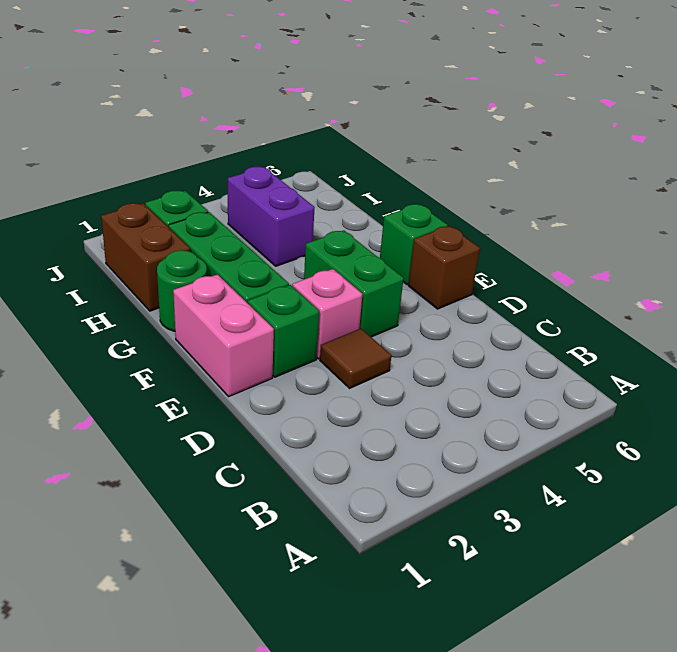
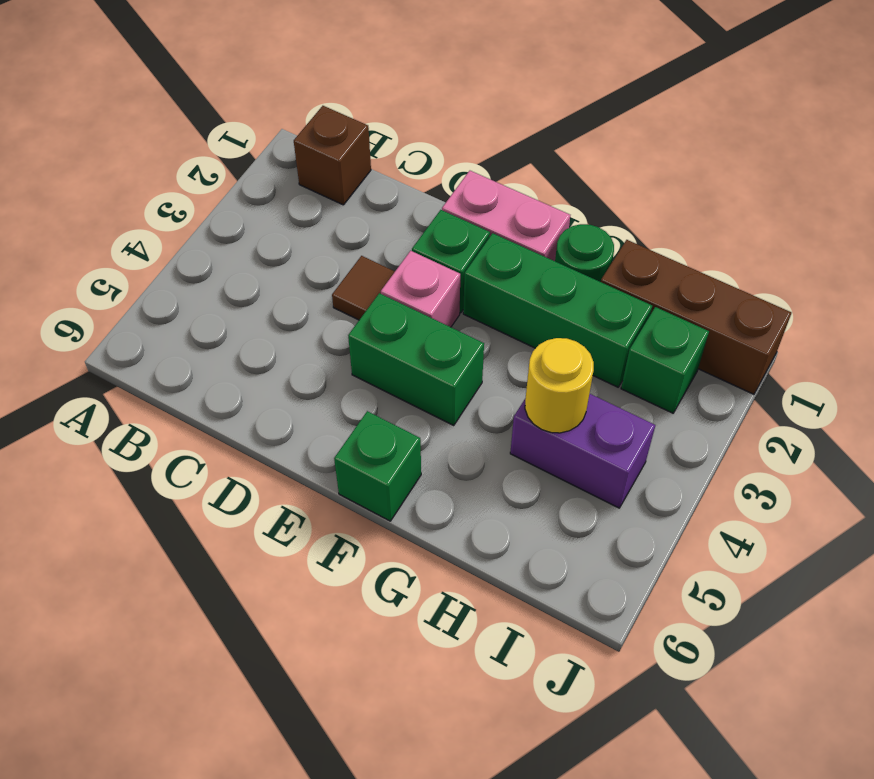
brown 1x1 brick [408,226,480,309] -> brown 1x1 brick moved to [294,106,371,205]
brown 1x2 brick [101,203,190,311] -> brown 1x3 brick [601,240,791,394]
none -> yellow 1x1 round brick [525,338,594,433]

